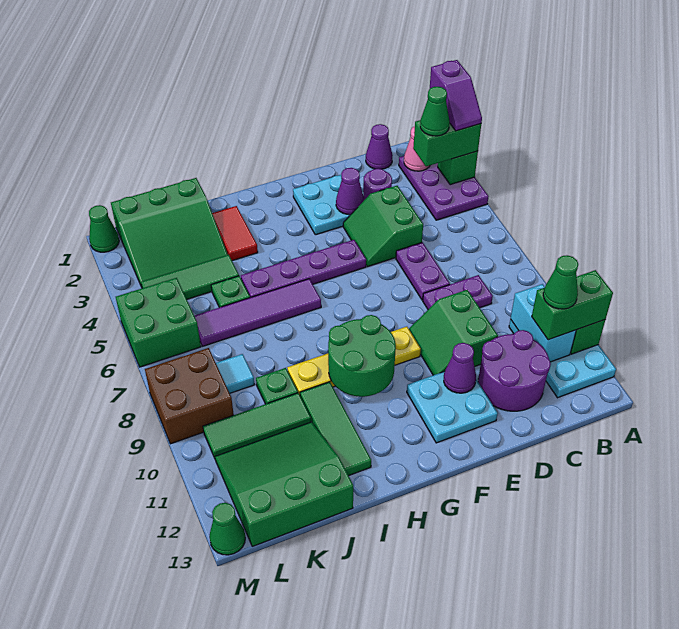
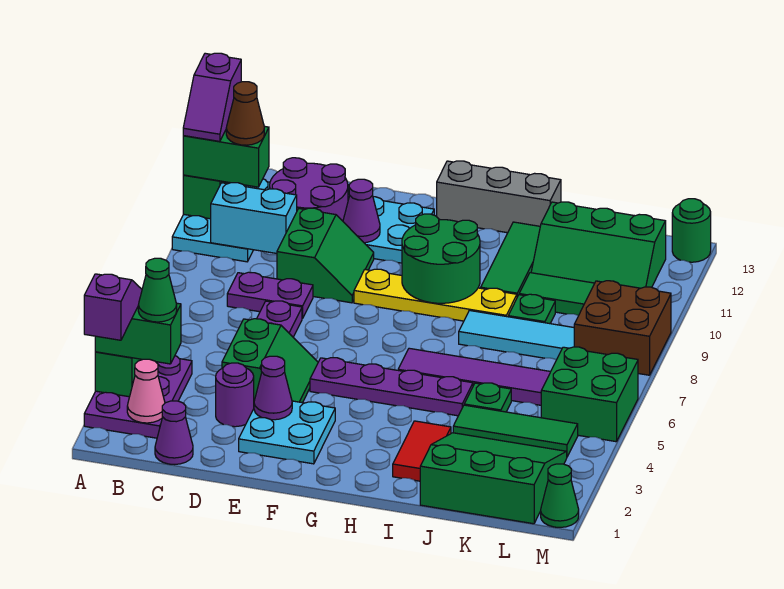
none -> purple 1x2 slope [183,53,241,141]
cyan 1x2 brick [511,284,576,362] -> cyan 1x2 brick turned to [211,183,297,253]
green 1x1 cone [543,255,578,309] -> brown 1x1 cone [226,82,264,145]
none -> grey 1x3 brick [437,161,561,233]
green 3x3 slope [215,422,353,546] -> green 2x3 slope [531,202,666,288]
cyan 1x1 tile [216,354,254,393] -> cyan 1x3 tile [459,310,574,360]
green 1x1 cone [209,503,245,555] -> green 1x1 round brick [672,199,711,262]

